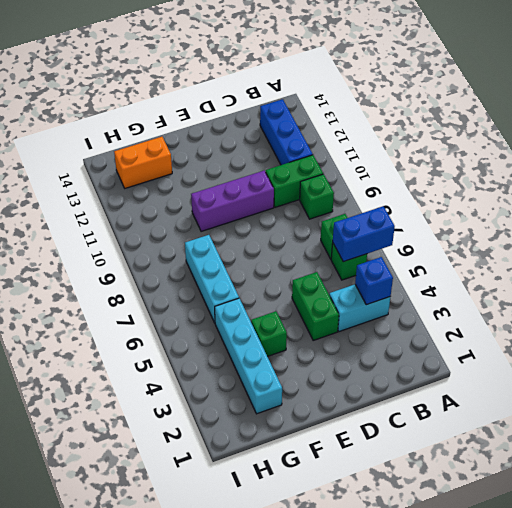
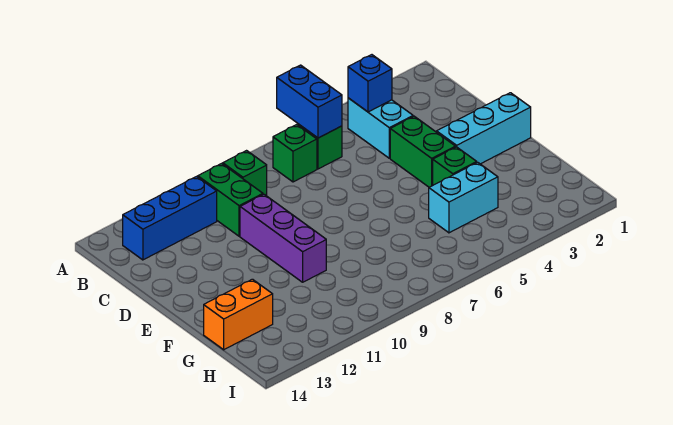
green 1x2 brick [292,272,339,340] -> green 1x2 brick turned to [390,116,455,187]
cyan 1x4 brick [215,298,282,414] -> cyan 1x2 brick [429,162,498,233]
cyan 1x3 brick [185,235,239,323] -> cyan 1x3 brick moved to [437,93,531,164]
orange 1x2 brick [114,137,172,188] -> orange 1x2 brick turned to [204,279,273,350]

